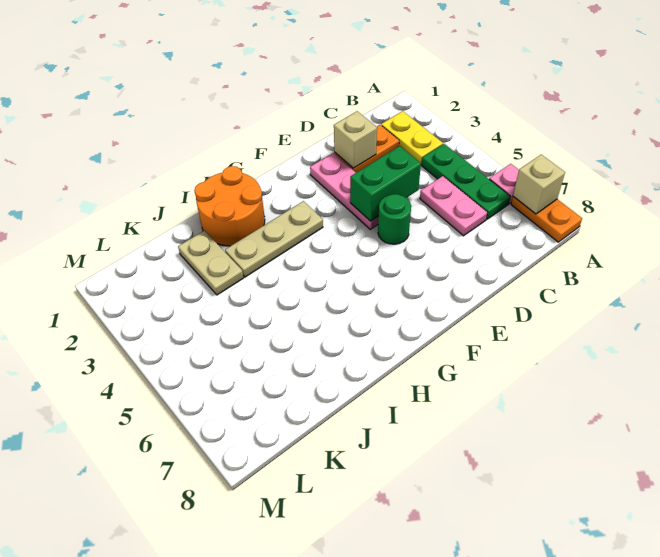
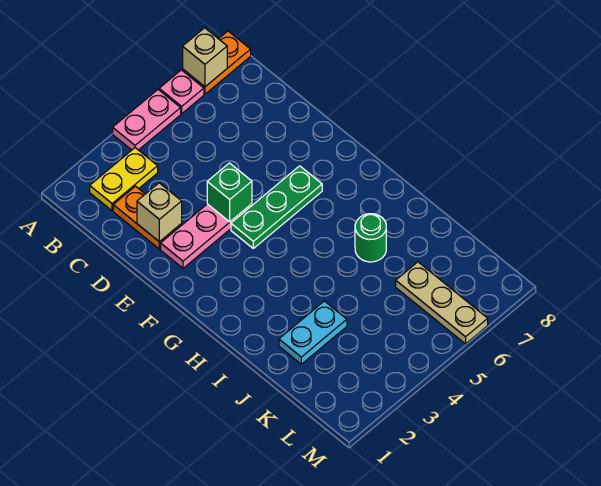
green 1x3 plate [422,144,510,219] -> green 1x3 plate moved to [231,166,322,248]
pink 1x2 plate [420,176,487,236] -> pink 1x2 plate moved to [113,90,181,150]
green 1x2 brick [350,146,421,221] -> green 1x1 brick [207,163,252,222]
green 1x1 round brick [378,194,411,244] -> green 1x1 round brick moved to [355,214,386,262]
tan 1x3 plate [225,201,323,277] -> tan 1x3 plate moved to [396,262,488,344]
orange 2x2 round brick [194,166,265,246] -> none
tan 1x2 plate [178,231,244,295] -> cyan 1x2 plate [279,301,347,364]

